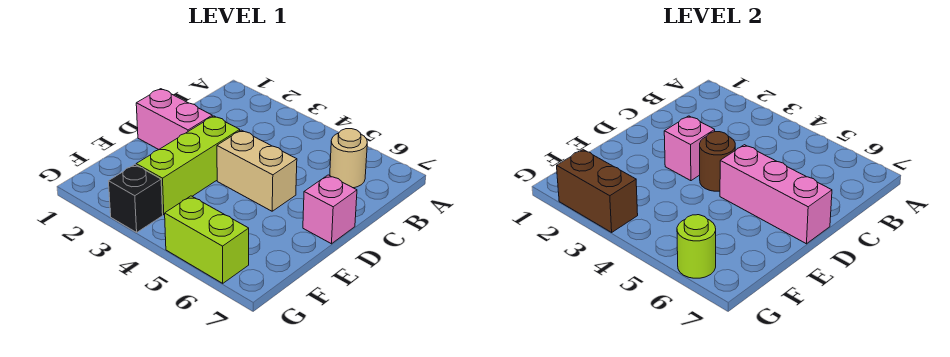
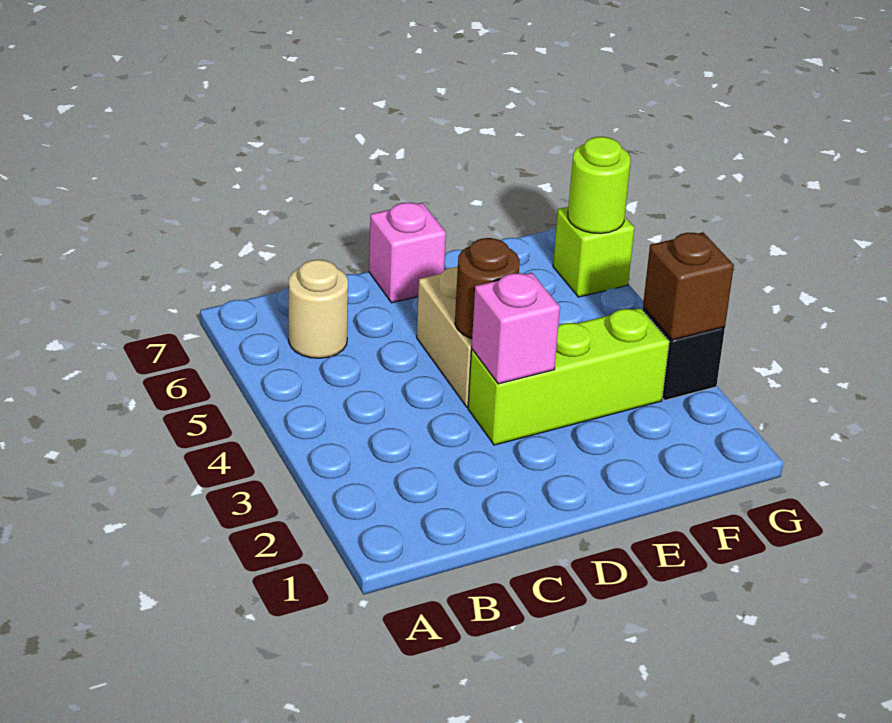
pink 1x2 brick [136,89,212,149] -> none
pink 1x3 brick [720,145,832,244] -> none
brown 1x2 brick [557,150,638,232] -> brown 1x1 brick [643,232,734,340]
lime 1x2 brick [165,196,249,283] -> lime 1x1 brick [553,207,634,297]

